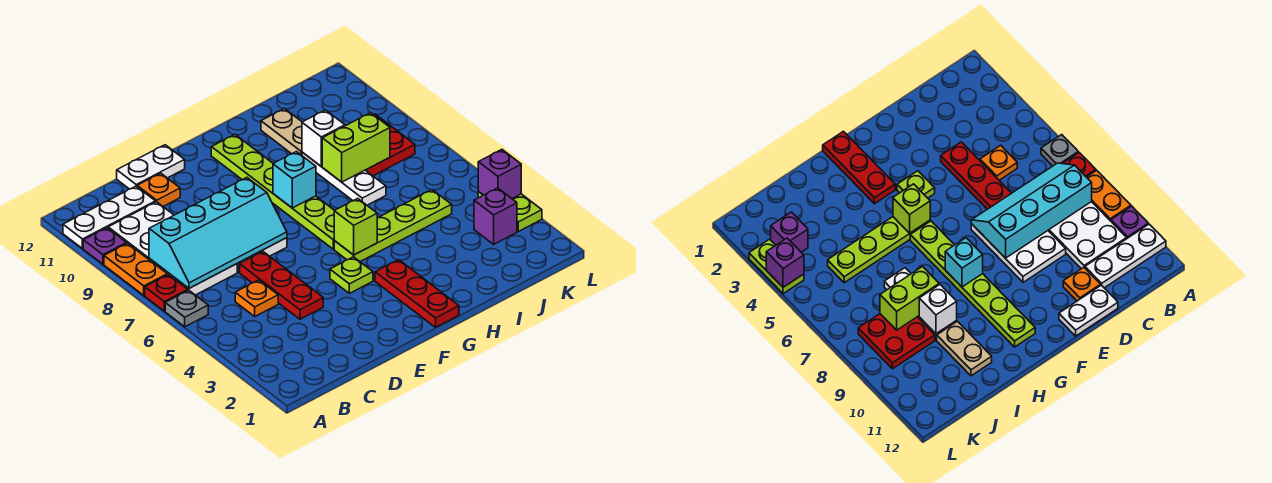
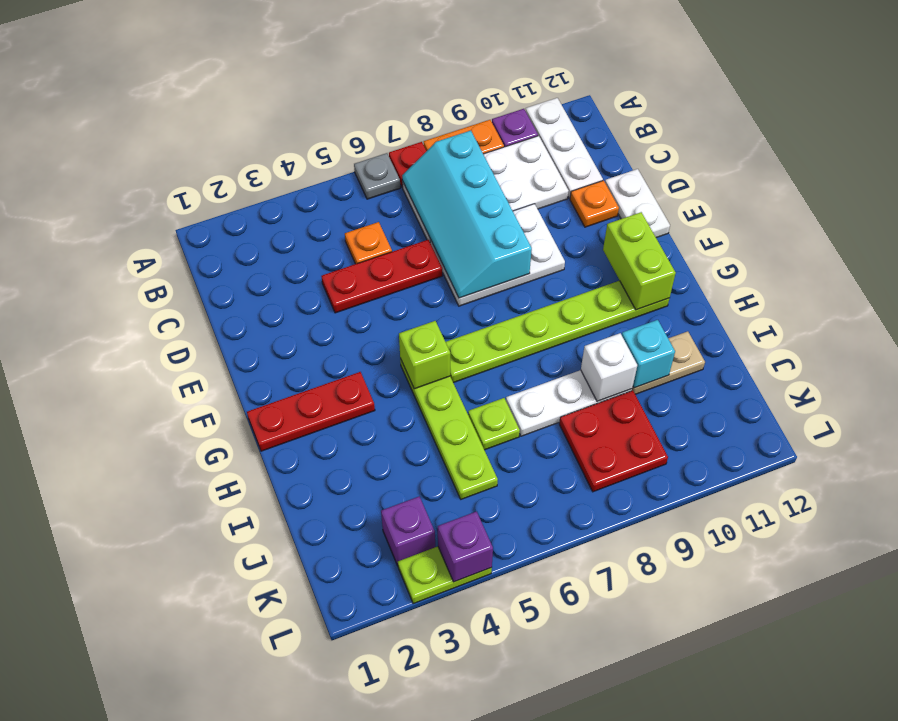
lime 1x1 plate [330,257,373,293] -> lime 1x1 plate moved to [468,398,520,450]
cyan 1x1 brick [273,152,316,208] -> cyan 1x1 brick moved to [622,320,675,388]
lime 1x2 brick [322,113,390,182] -> lime 1x2 brick moved to [603,212,676,310]

